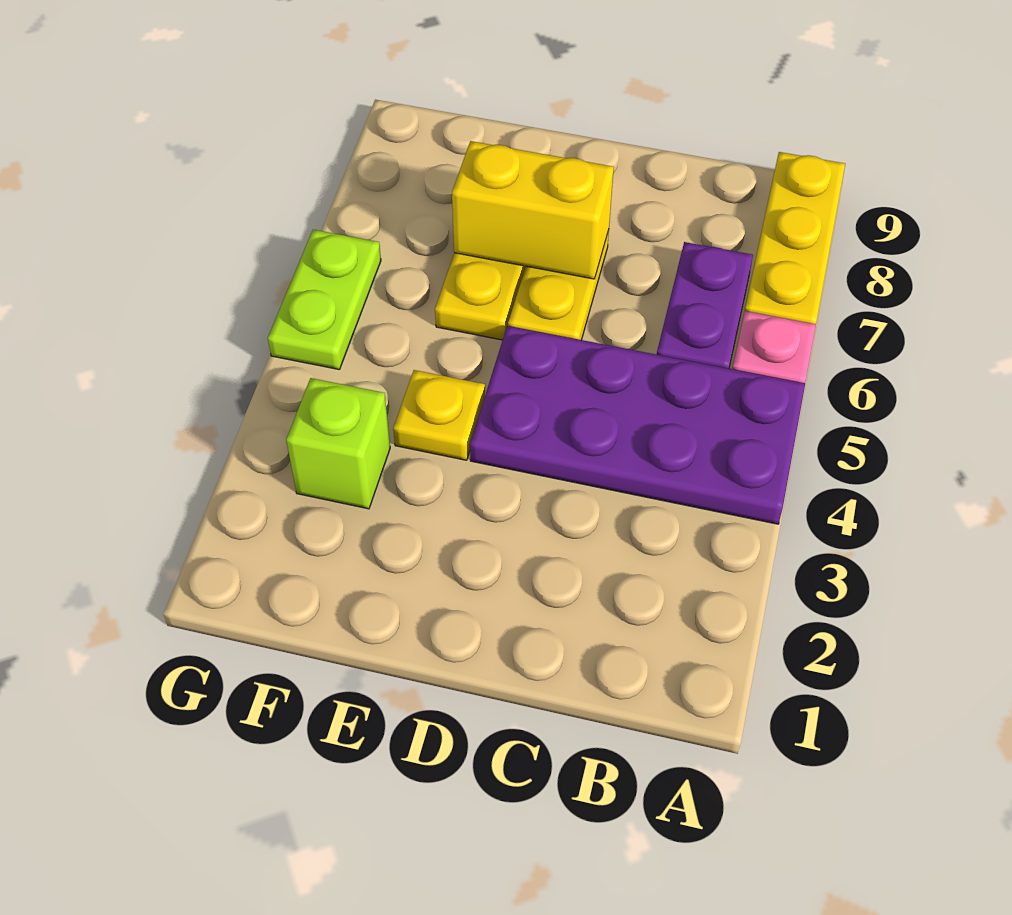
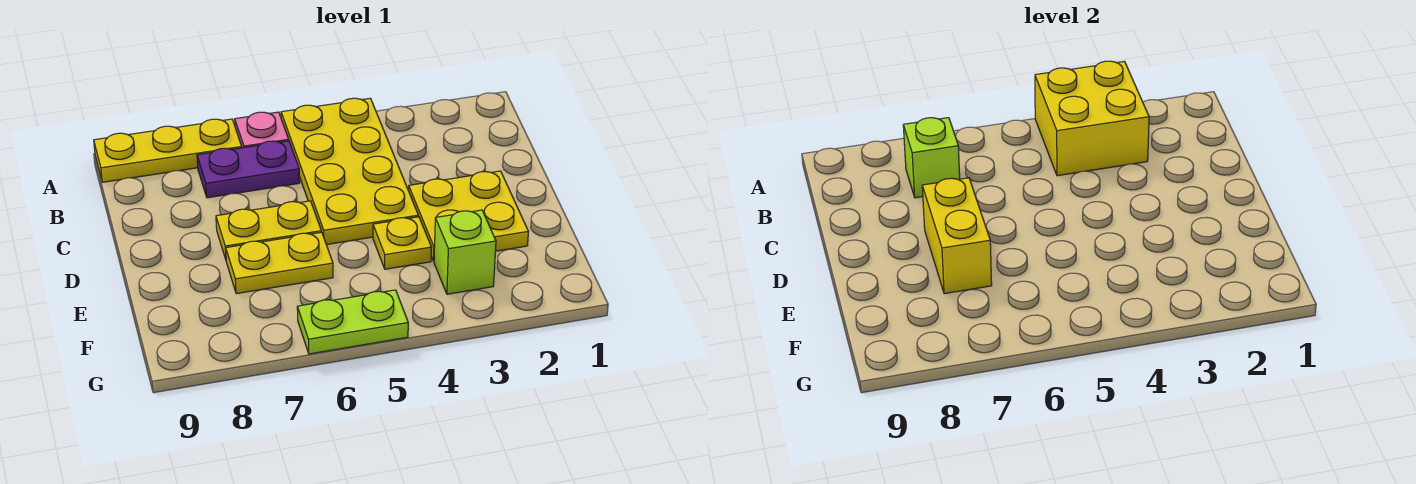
none -> yellow 2x2 brick [1035,61,1149,176]
purple 2x4 plate [470,326,805,524] -> yellow 2x4 plate [281,98,418,245]
none -> lime 1x1 brick [903,118,960,198]
none -> yellow 2x2 plate [409,171,528,261]

